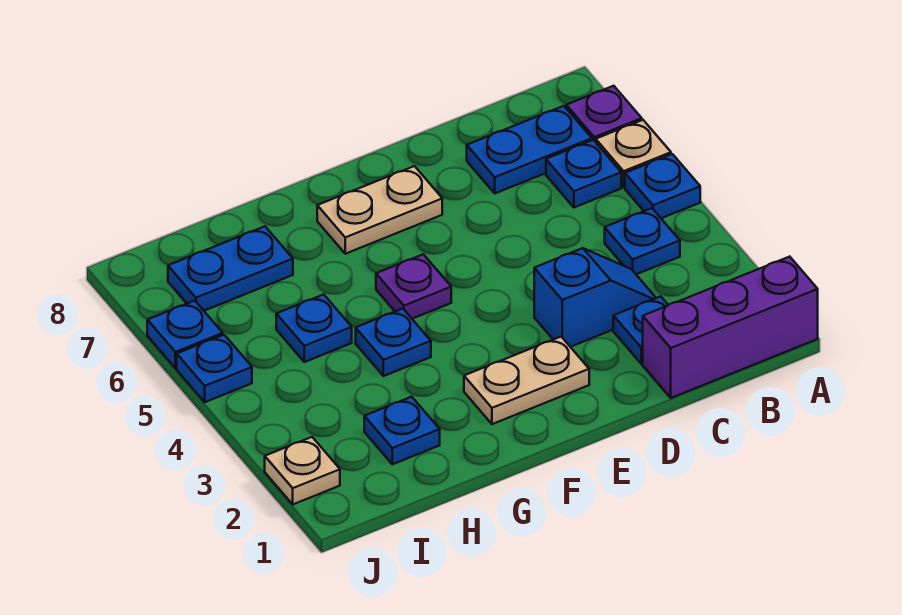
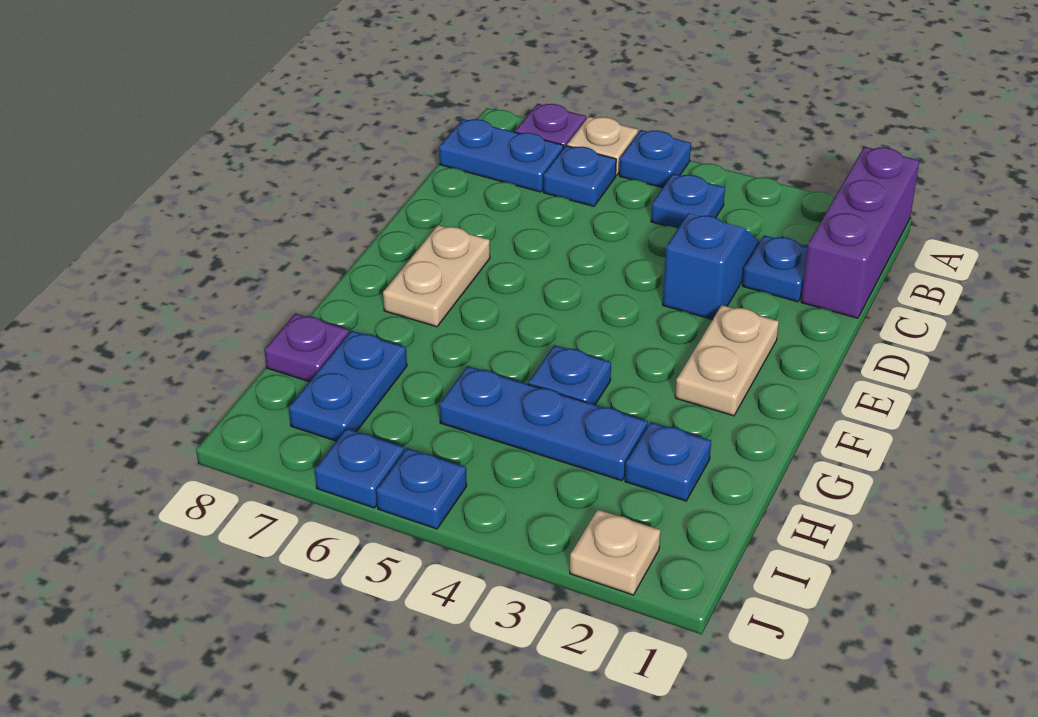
blue 1x2 plate [467,106,592,193] -> blue 1x2 plate turned to [439,119,563,192]
purple 1x1 plate [376,254,451,319] -> purple 1x1 plate moved to [265,314,349,382]
blue 1x1 plate [276,294,352,362] -> blue 1x3 plate [439,366,648,481]

